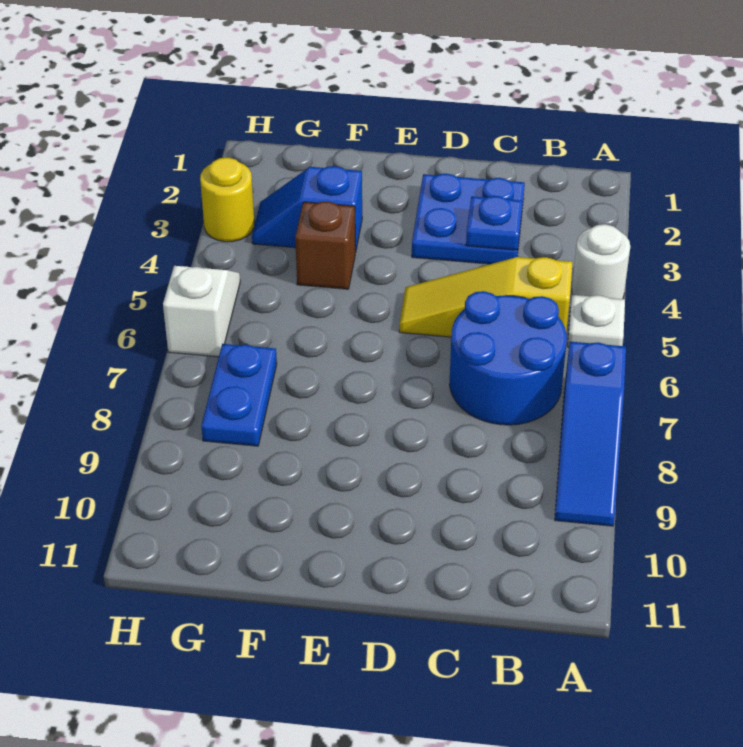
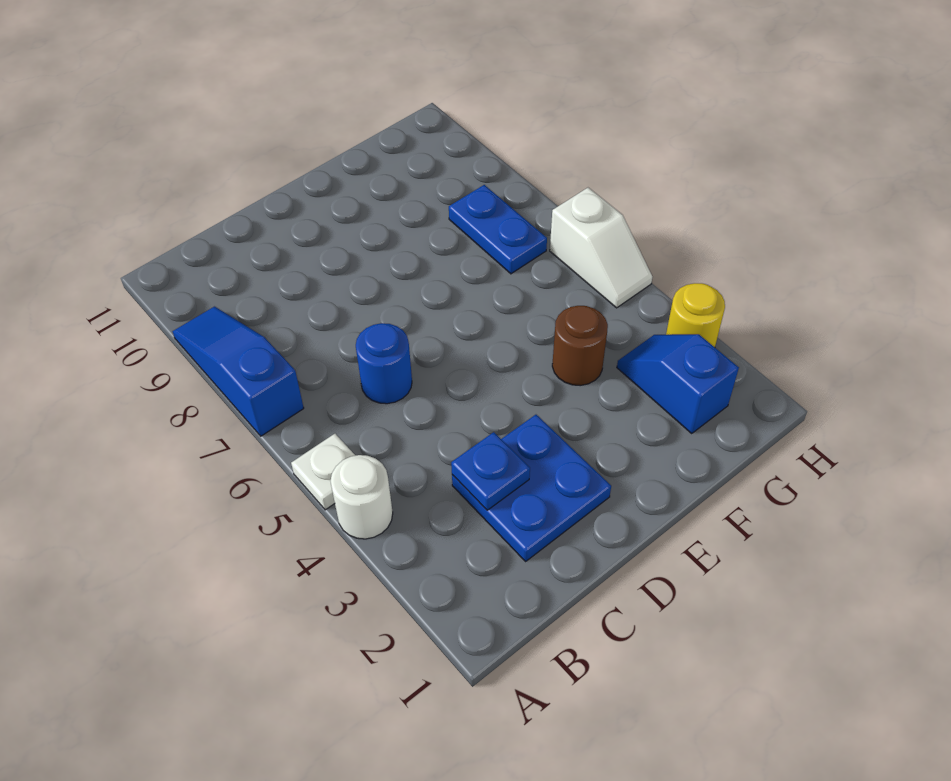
yellow 1x3 slope [399,257,573,337] -> none
blue 2x2 round brick [449,291,567,425] -> blue 1x1 round brick [356,323,412,404]
blue 1x2 slope [252,166,362,252] -> blue 1x2 slope turned to [617,334,739,434]
brown 1x1 brick [295,201,355,289] -> brown 1x1 round brick [552,306,608,386]

